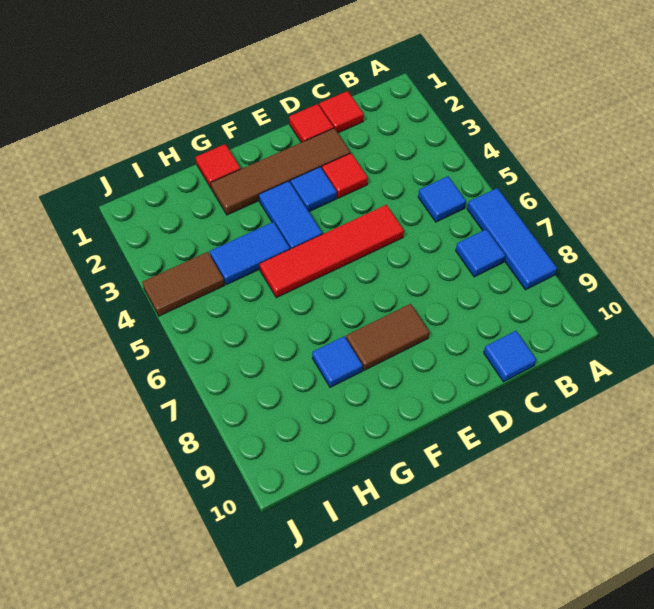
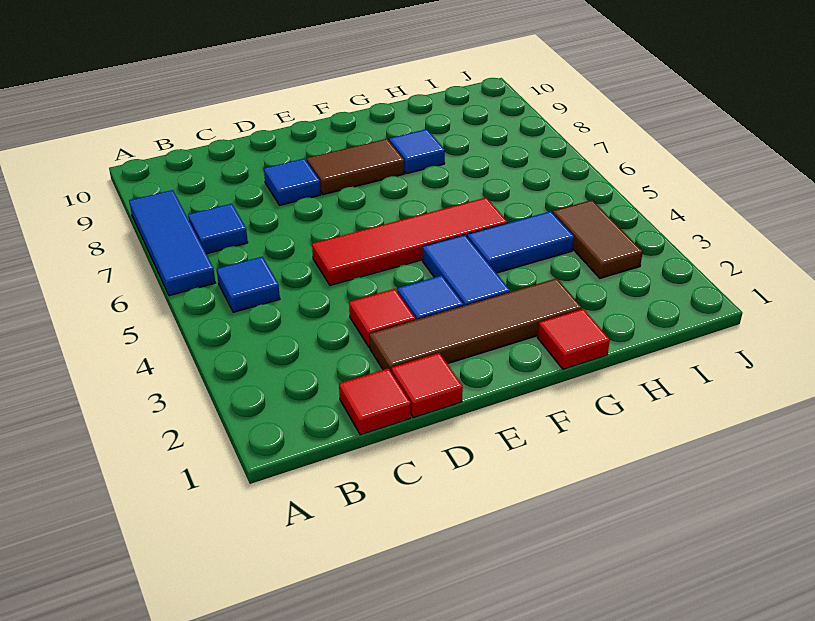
blue 1x1 tile [484,331,536,382] -> blue 1x1 tile moved to [264,159,321,205]
brown 1x2 tile [142,252,225,316] -> brown 1x2 tile turned to [553,200,643,278]

